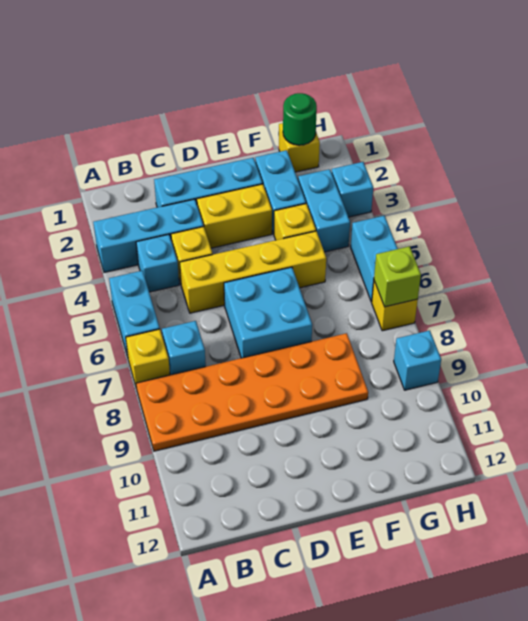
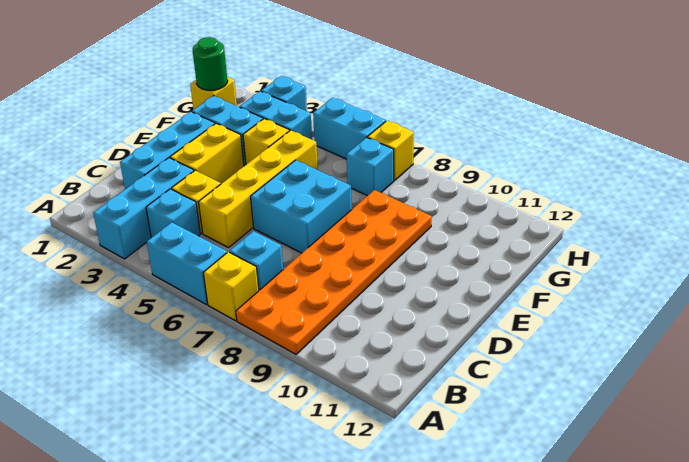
lime 1x1 brick [374,246,421,307] -> none
cyan 1x1 brick [394,331,441,390] -> cyan 1x1 brick moved to [347,137,394,196]

